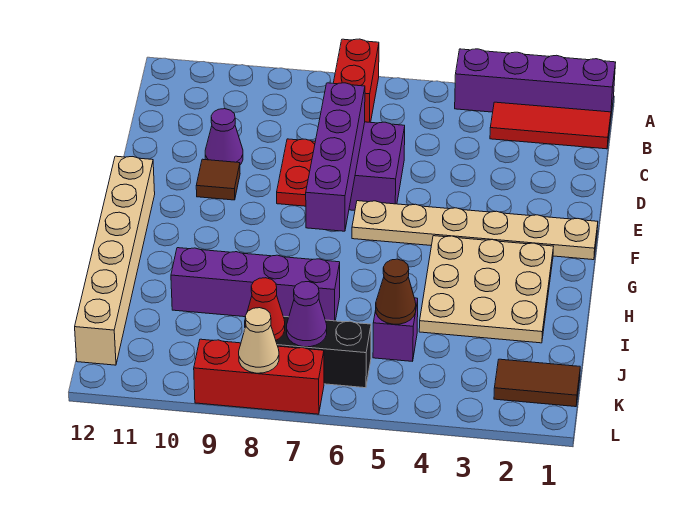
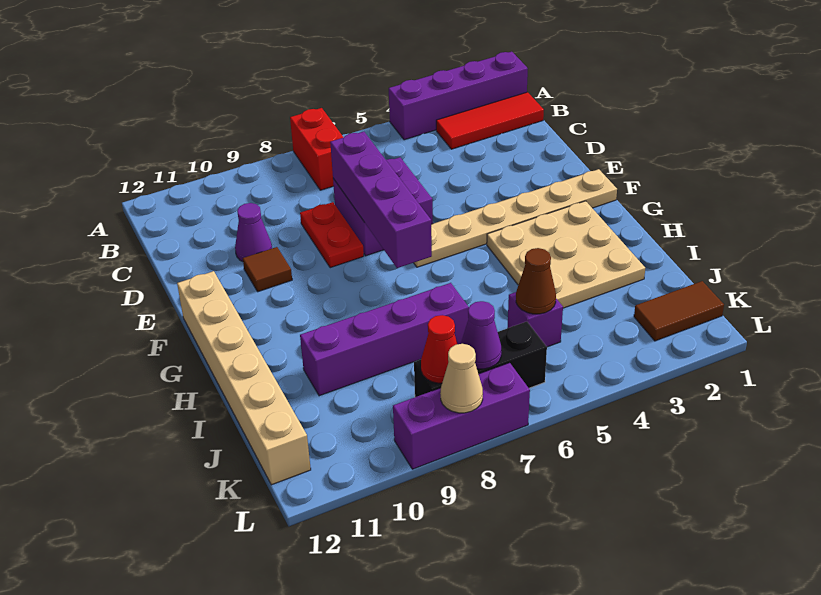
red 1x3 brick [194,339,324,414] -> purple 1x3 brick [393,363,530,469]

